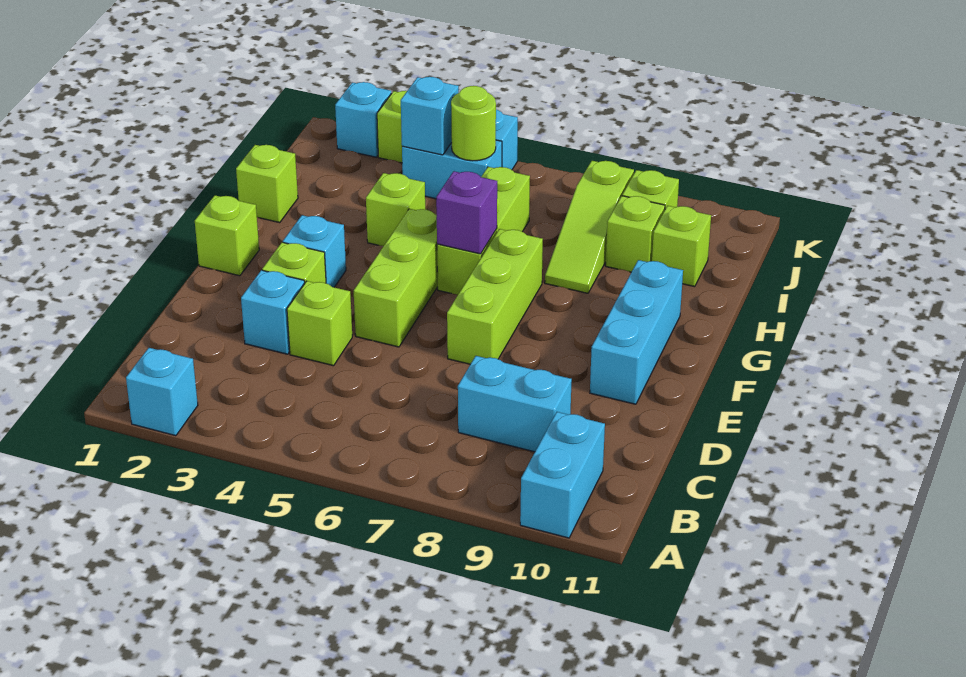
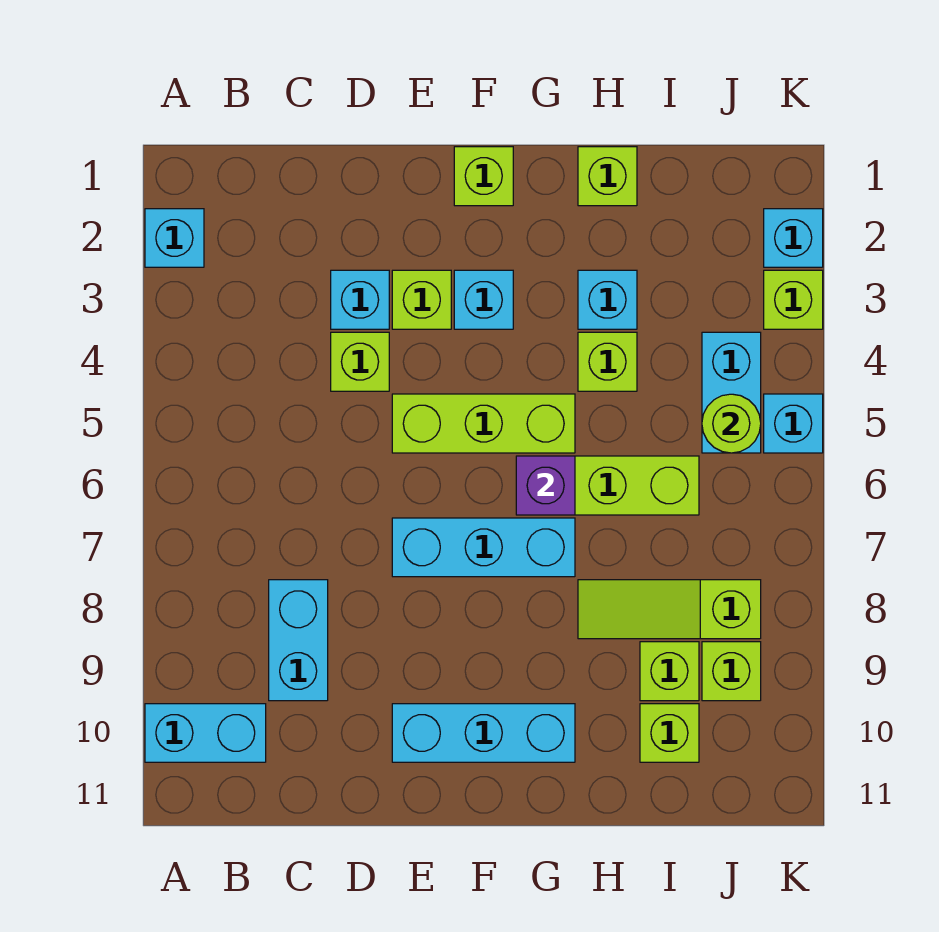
lime 1x3 brick [447,229,543,364] -> cyan 1x3 brick [392,518,575,577]
cyan 1x1 brick [401,77,459,155] -> cyan 1x1 brick moved to [578,270,637,329]

